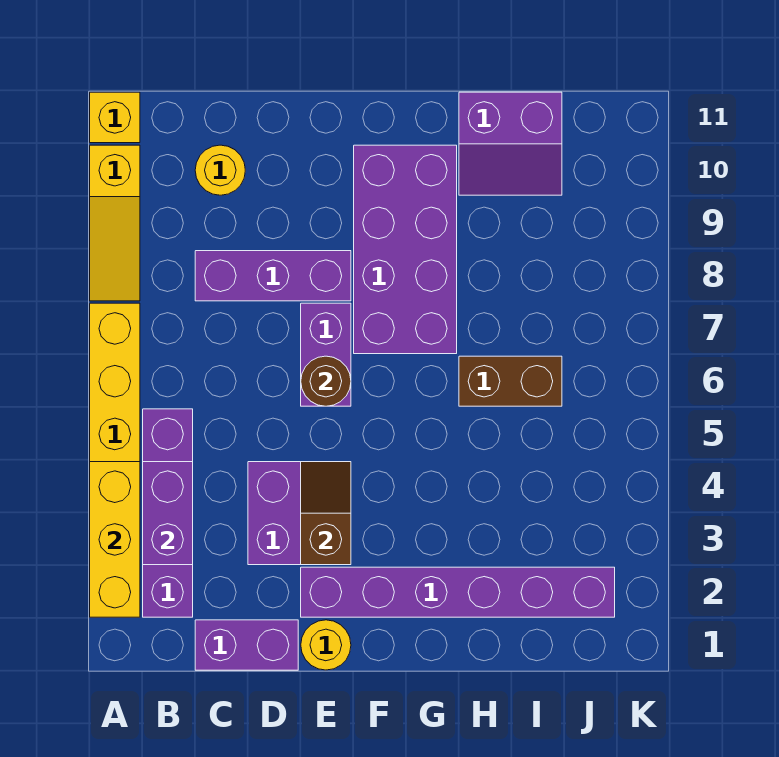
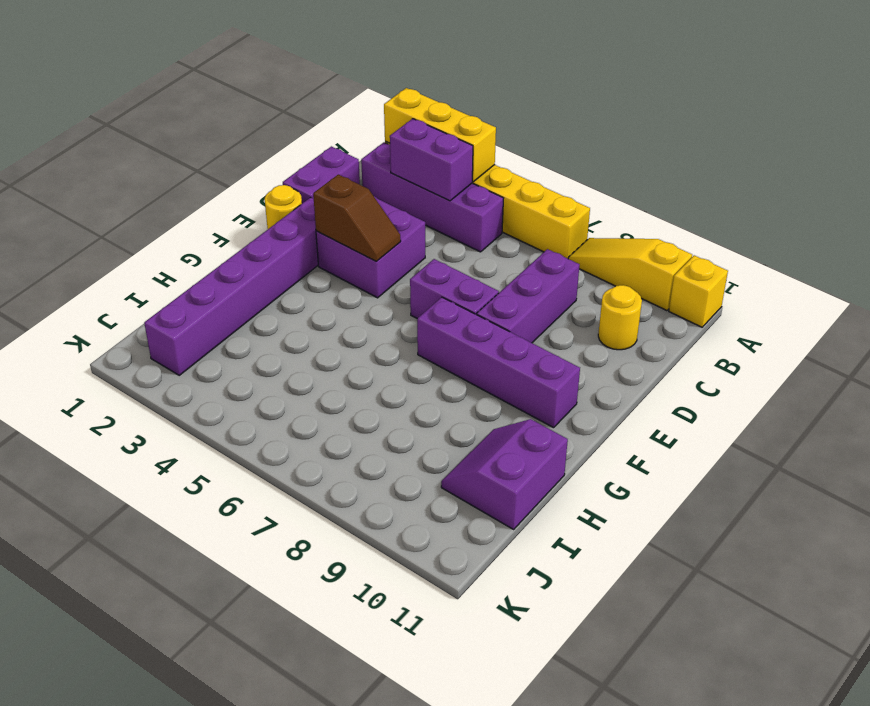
brown 1x1 round brick [301,356,351,406] -> none
purple 2x4 brick [354,145,457,354] -> purple 1x4 brick [417,297,580,428]
brown 1x2 brick [459,356,562,406] -> none

